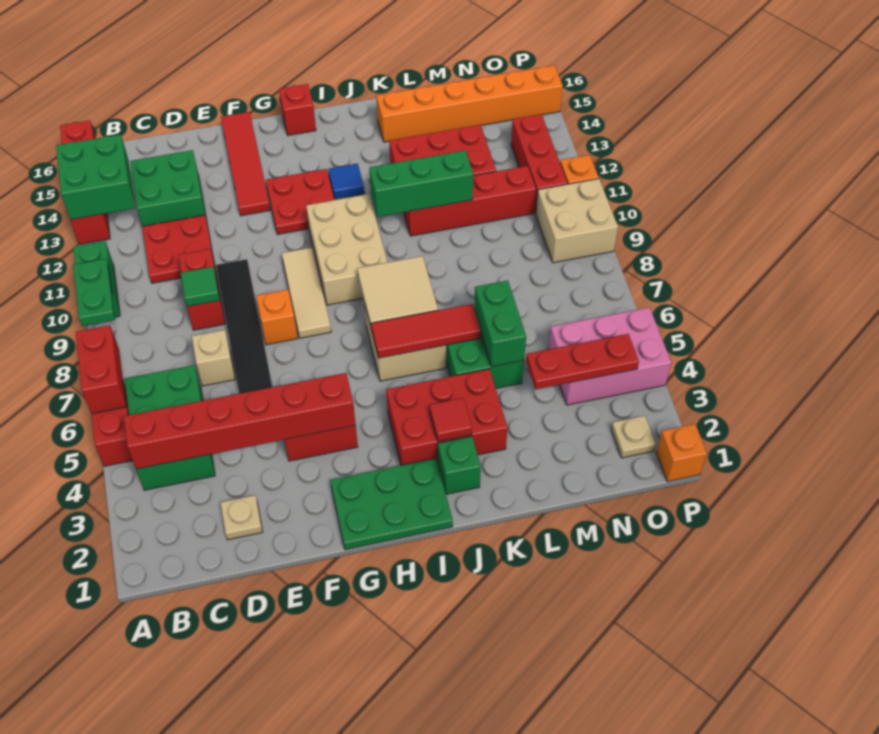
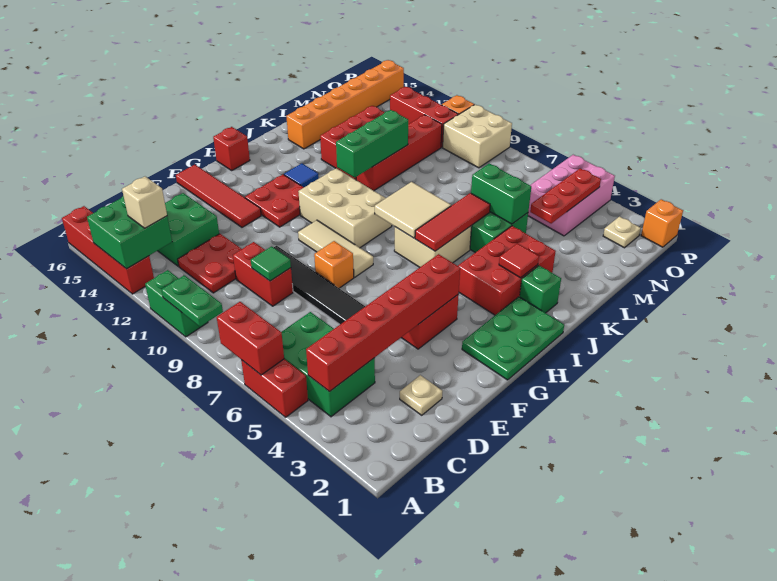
tan 1x1 brick [192,330,235,386] -> tan 1x1 brick moved to [122,177,167,228]

